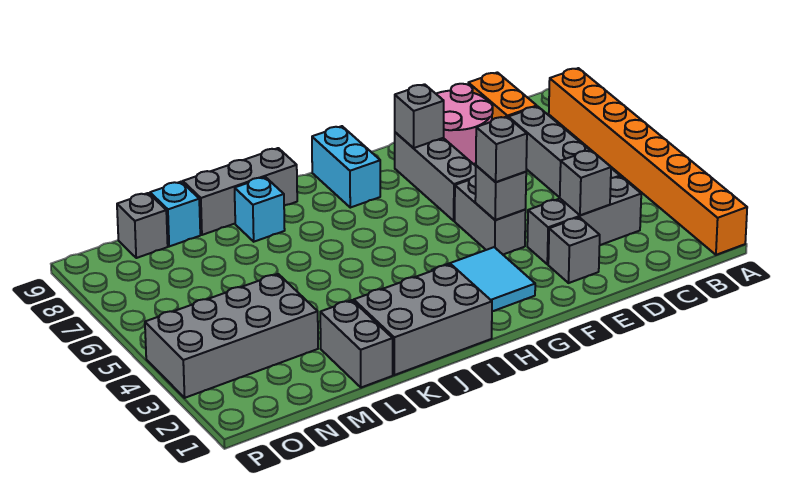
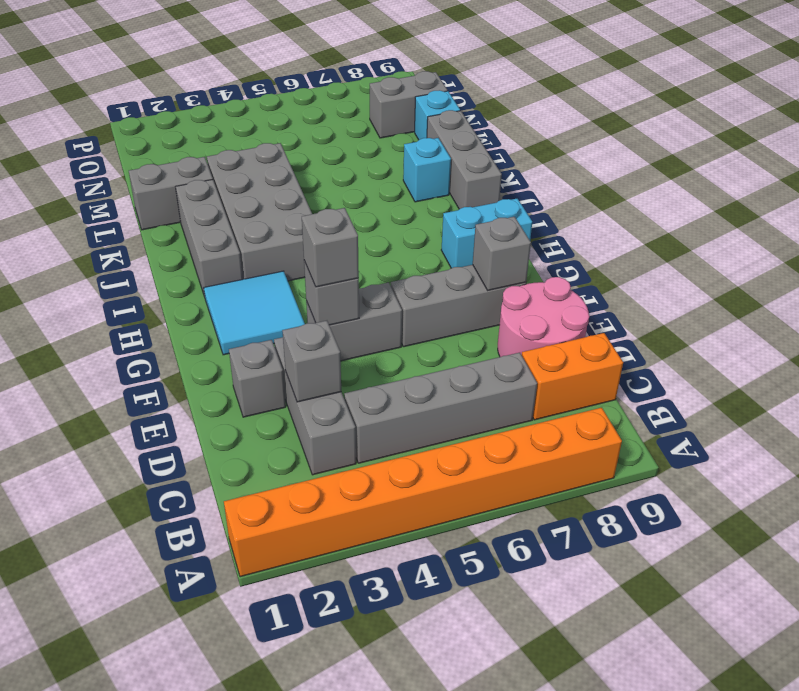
grey 2x3 brick [354,264,492,375] -> grey 1x3 brick [176,180,243,297]
grey 2x4 brick [145,274,318,398] -> grey 2x4 brick moved to [207,143,312,281]
grey 1x1 brick [117,193,168,258] -> grey 1x2 brick [370,71,448,138]

